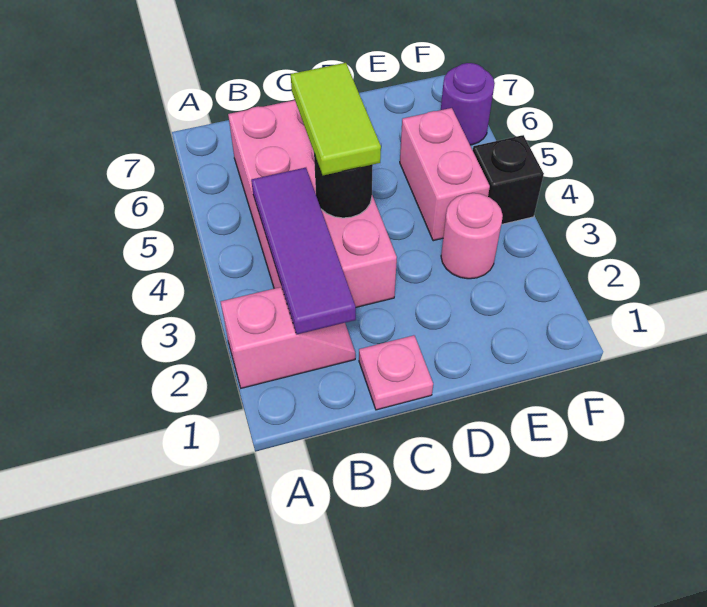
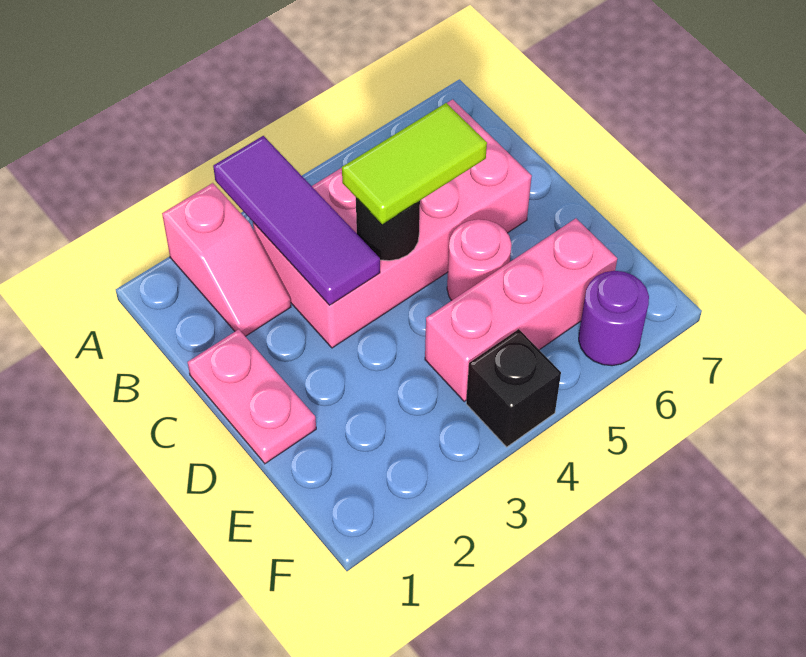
purple 1x3 tile [251,168,356,334] -> purple 1x3 tile turned to [213,136,380,305]
pink 1x1 plate [359,335,433,410] -> pink 1x2 plate [188,329,316,464]
pink 1x1 round brick [441,193,503,279] -> pink 1x1 round brick moved to [447,219,511,300]
pink 1x2 brick [400,108,490,241] -> pink 1x3 brick [425,218,617,401]

